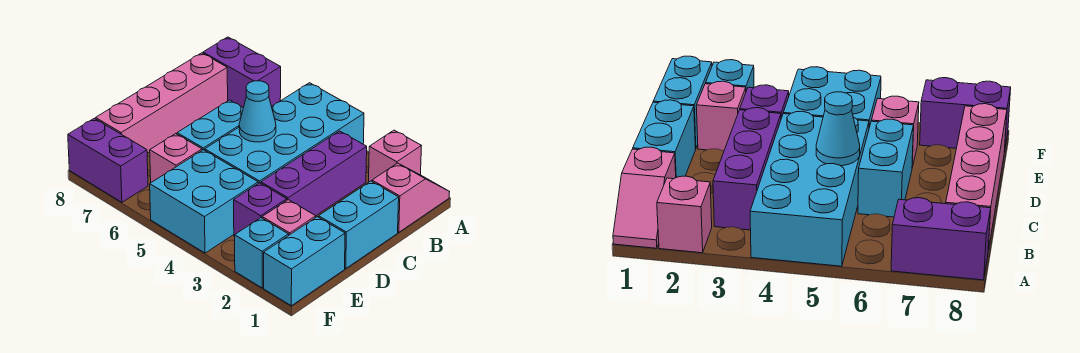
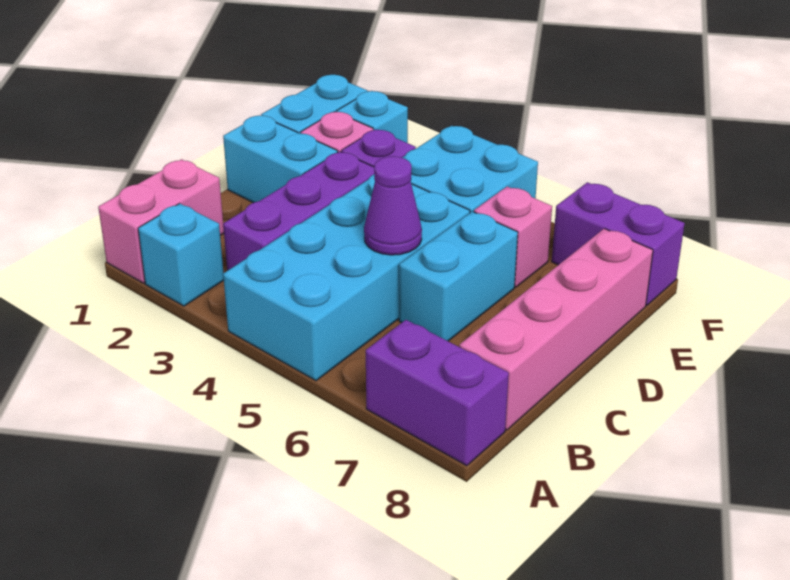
pink 1x2 slope [372,163,449,232] -> pink 1x2 brick [98,159,224,283]
pink 1x1 brick [369,130,421,182] -> cyan 1x1 brick [138,203,224,306]
cyan 1x2 brick [319,181,399,268] -> cyan 1x2 brick turned to [223,115,338,203]
cyan 1x1 cone [239,81,276,142] -> purple 1x1 cone [364,156,422,255]

